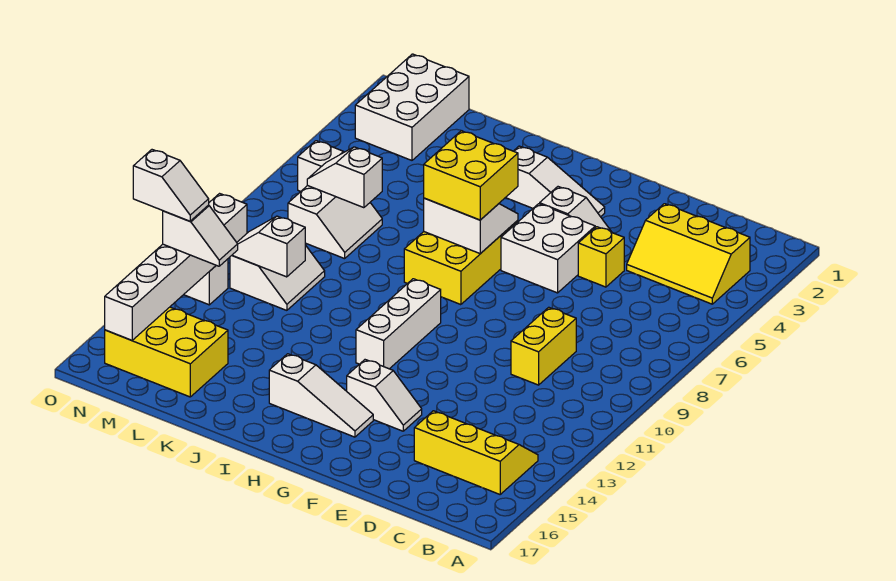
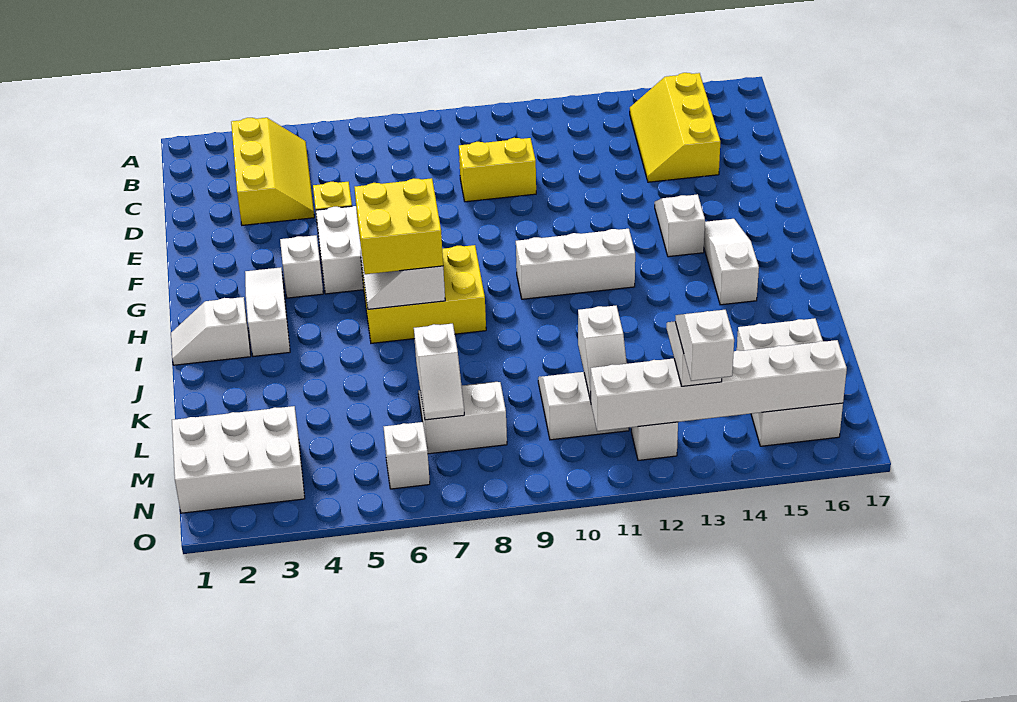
none -> white 1x2 slope [171,297,251,365]
yellow 2x3 brick [105,307,228,397] -> white 2x3 brick [737,318,843,446]

